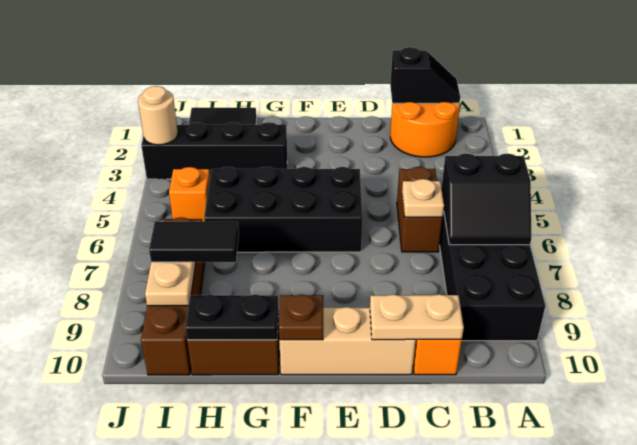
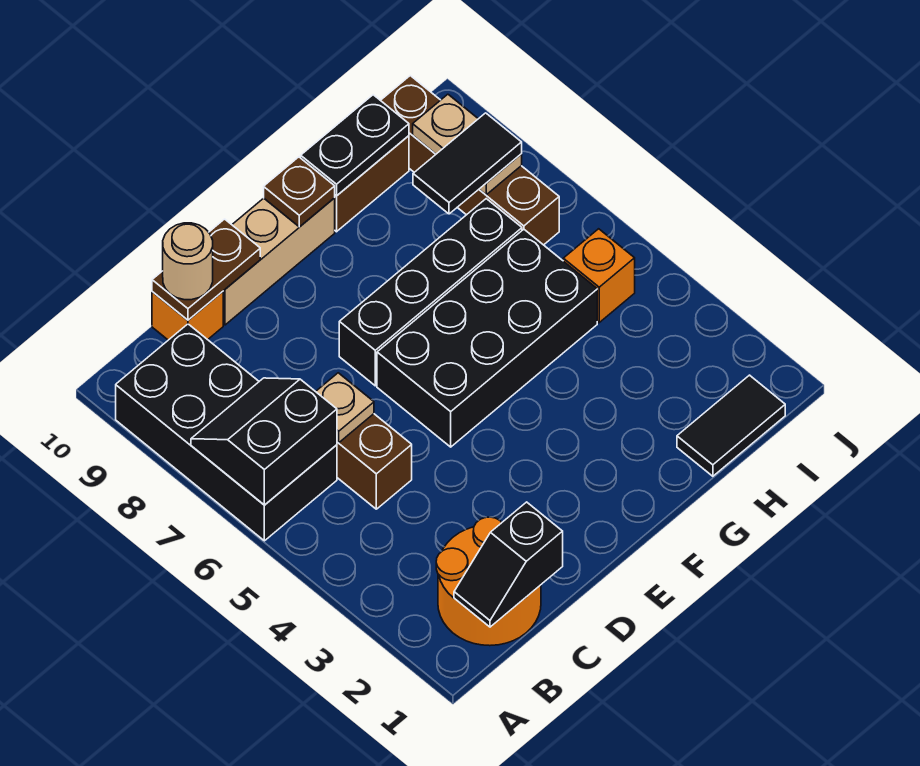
tan 1x2 plate [370,294,464,340] -> brown 1x2 plate [152,219,260,320]
black 1x4 brick [141,122,287,179] -> black 1x4 brick moved to [339,199,522,386]
tan 1x1 round brick [138,86,178,145] -> tan 1x1 round brick moved to [163,223,213,300]

